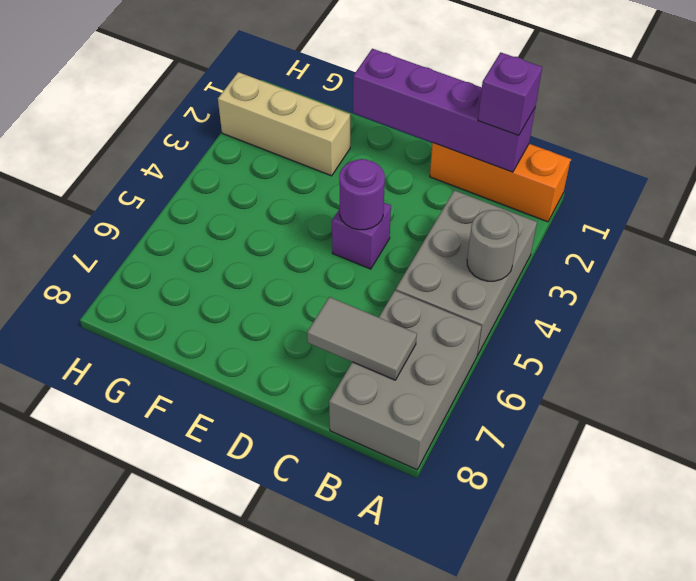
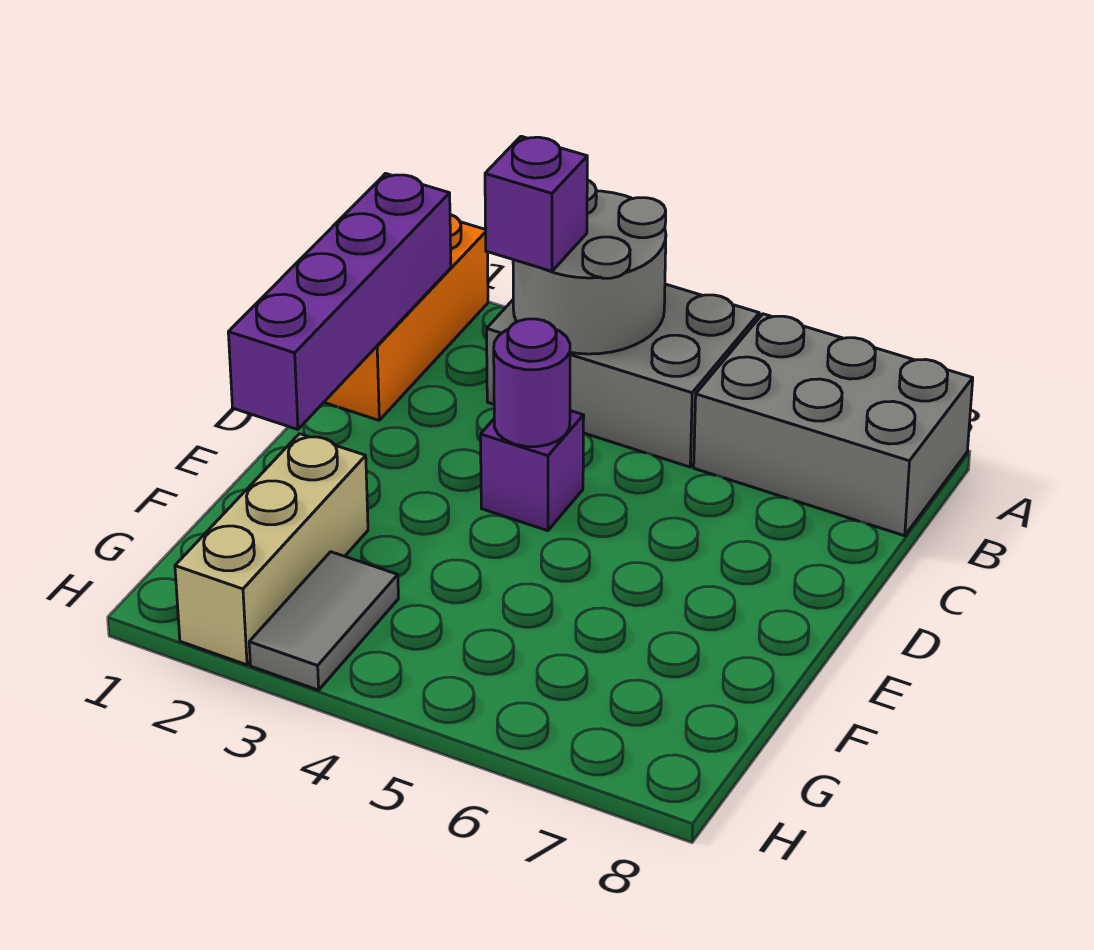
grey 1x1 round brick [467,210,519,281] -> grey 2x2 round brick [513,180,666,354]
purple 1x1 brick [478,52,542,135] -> purple 1x1 brick moved to [485,136,587,271]
grey 1x2 tile [307,297,417,380] -> grey 1x2 tile moved to [249,552,398,690]

